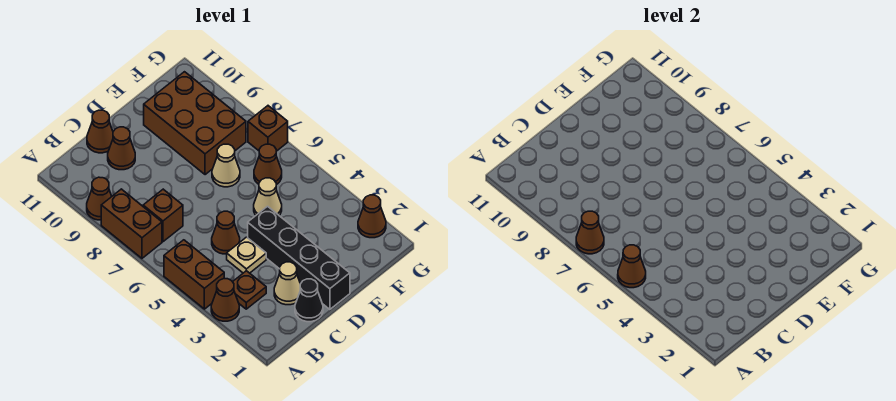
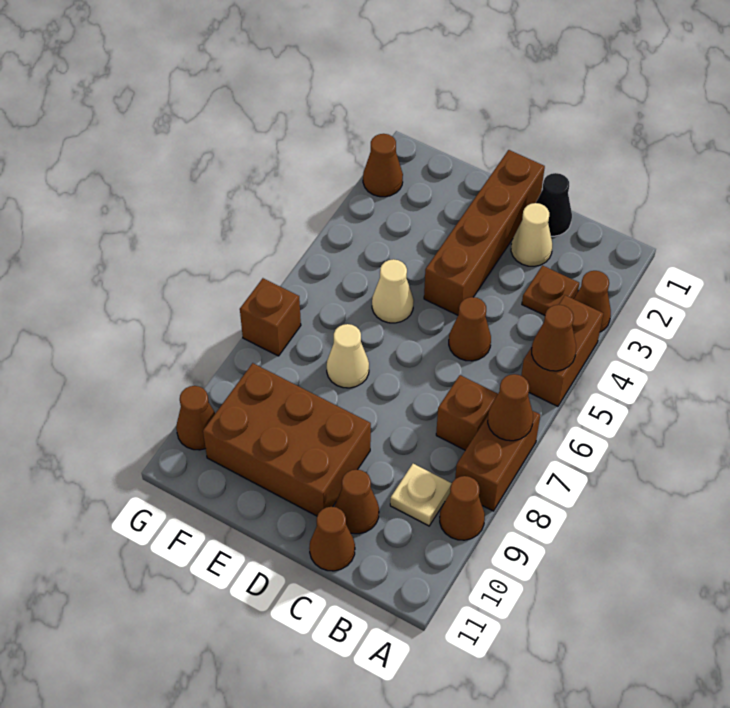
tan 1x1 plate [227,237,266,273] -> tan 1x1 plate moved to [390,464,452,526]
black 1x4 brick [248,206,350,309] -> brown 1x4 brick [424,150,545,315]
brown 2x3 brick [144,72,246,175] -> brown 2x3 brick turned to [203,363,371,516]
brown 1x1 cone [254,144,282,185] -> brown 1x1 cone moved to [176,386,215,450]

